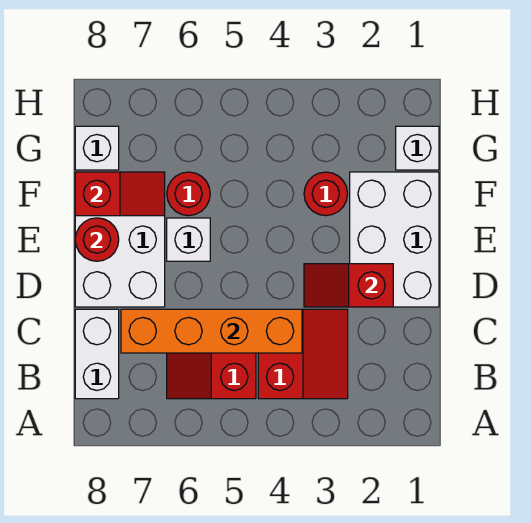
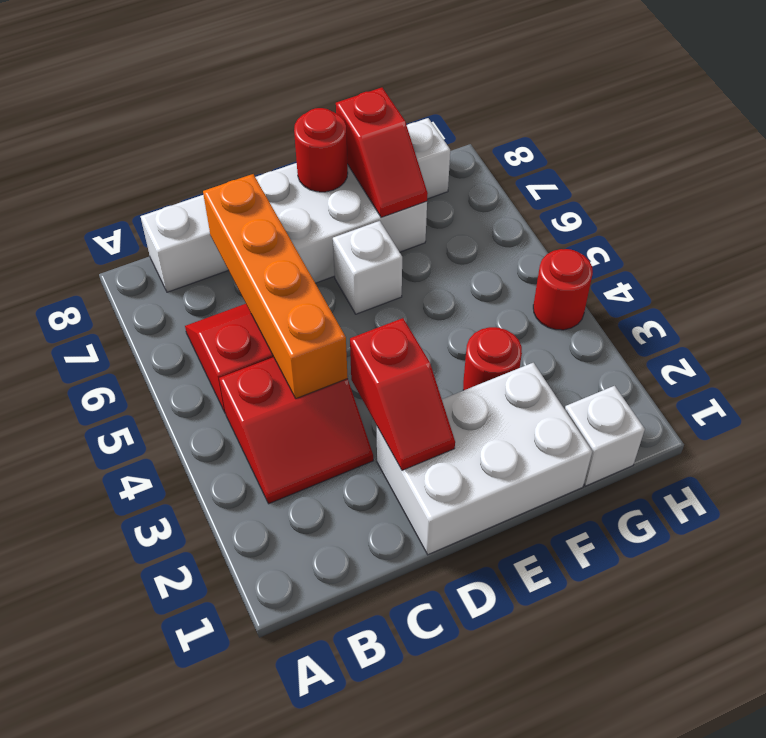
red 1x2 slope [304,264,393,307] -> red 1x2 slope turned to [350,318,455,470]
red 1x1 round brick [167,172,210,216] -> red 1x1 round brick moved to [533,249,593,330]

